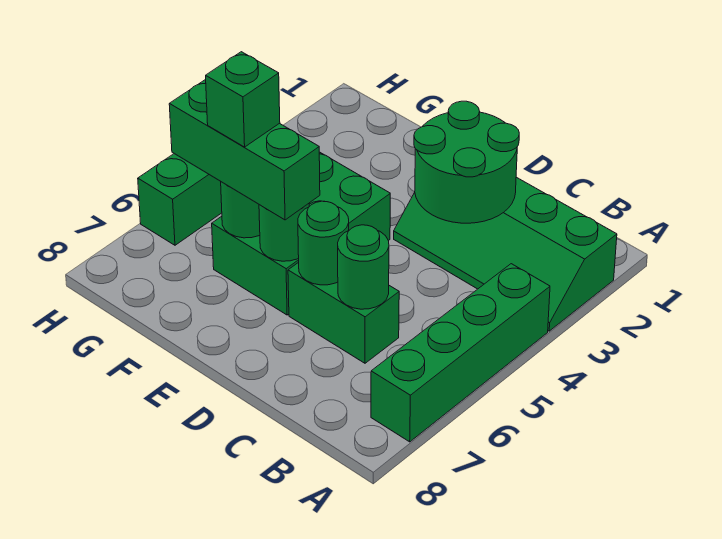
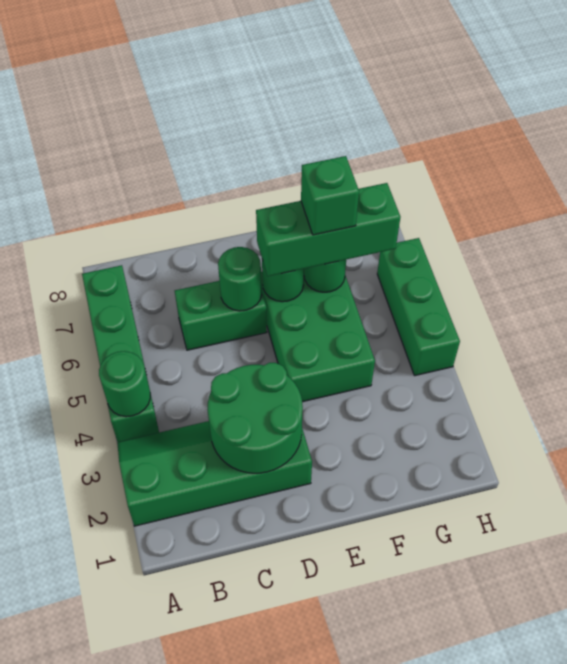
green 1x1 round brick [338,225,389,309] -> green 1x1 round brick moved to [99,351,150,417]

